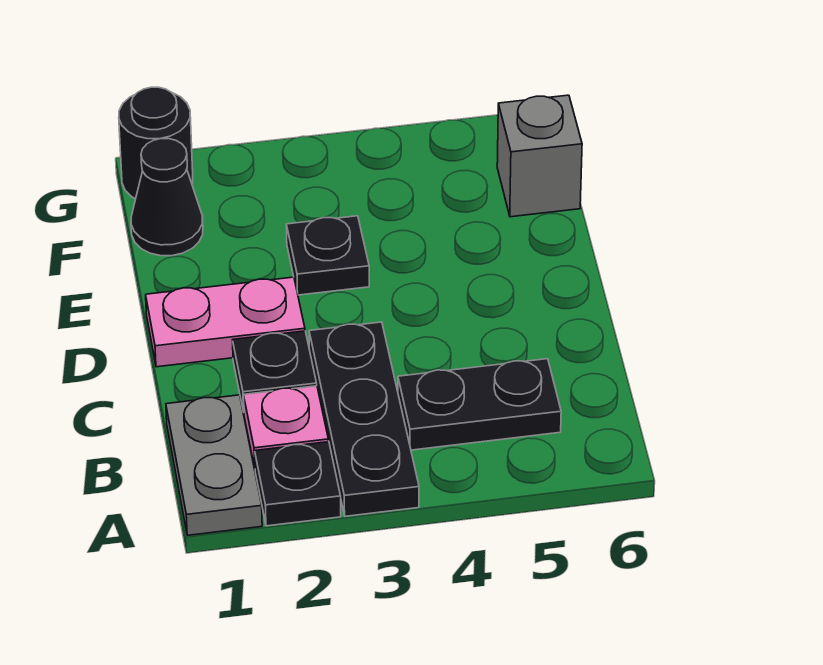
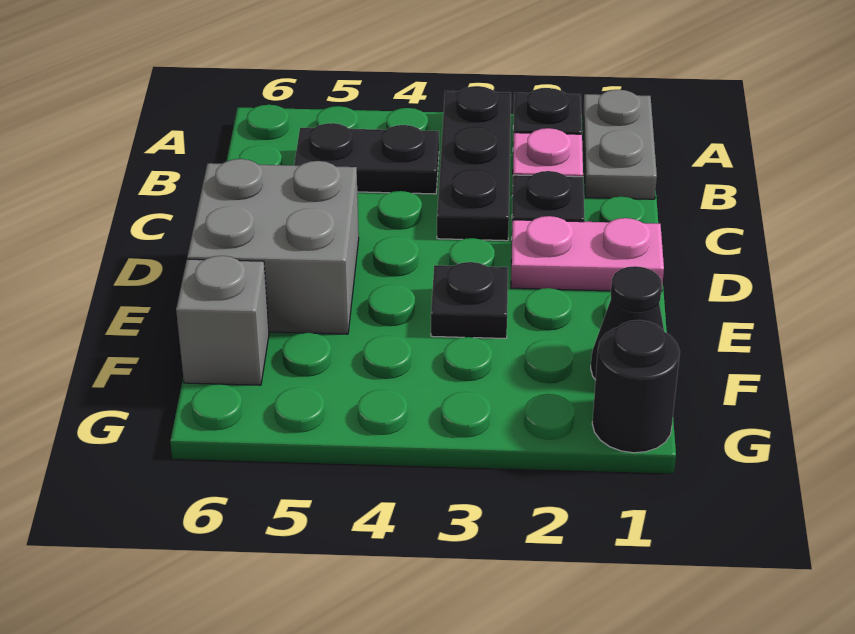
none -> grey 2x2 brick [187,159,359,334]

